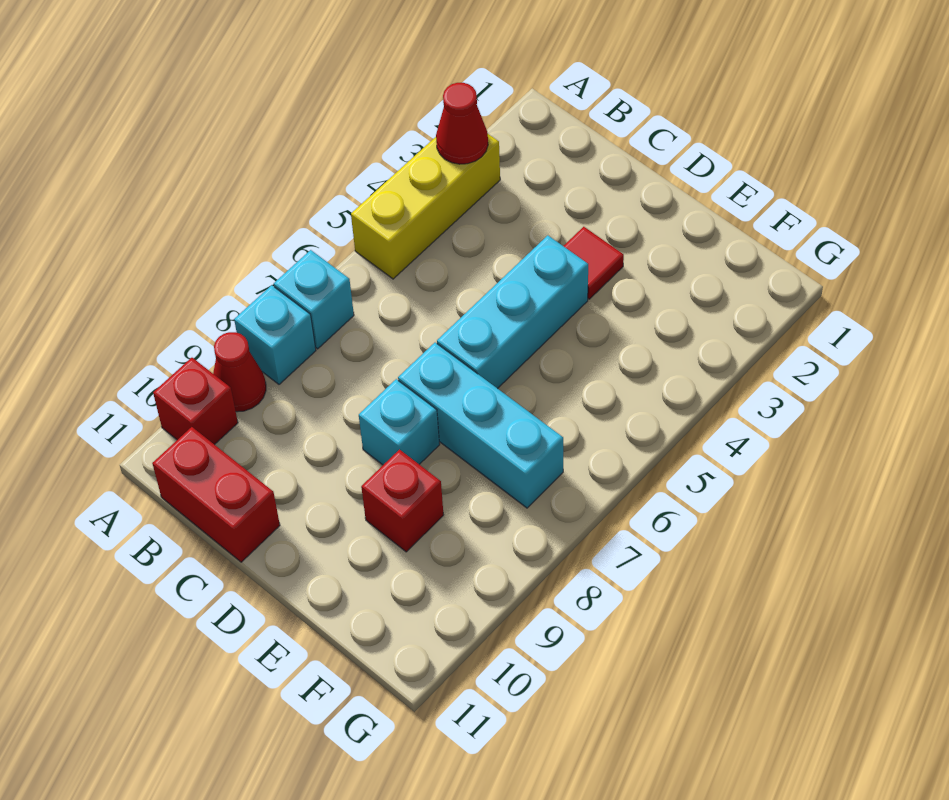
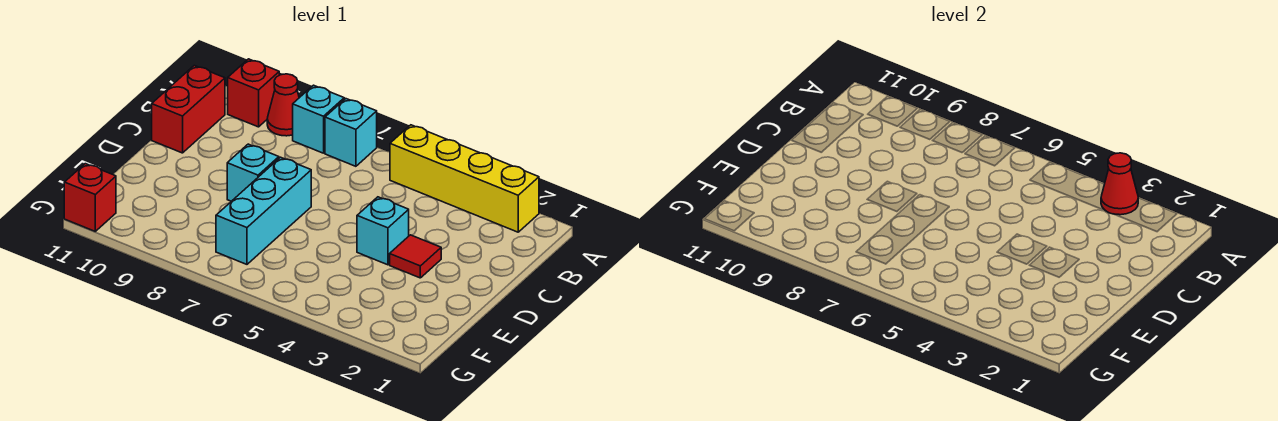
yellow 1x3 brick [351,134,500,279] -> yellow 1x4 brick [390,125,539,232]
cyan 1x3 brick [437,235,588,389] -> cyan 1x1 brick [357,197,409,265]
red 1x1 brick [361,449,444,552] -> red 1x1 brick moved to [64,164,116,231]

